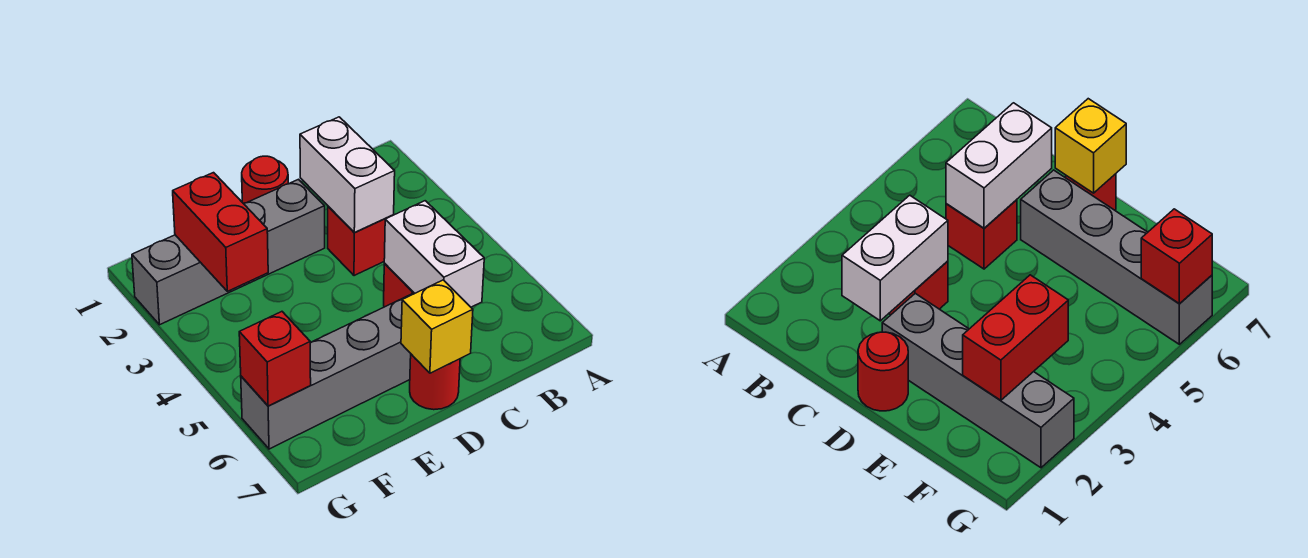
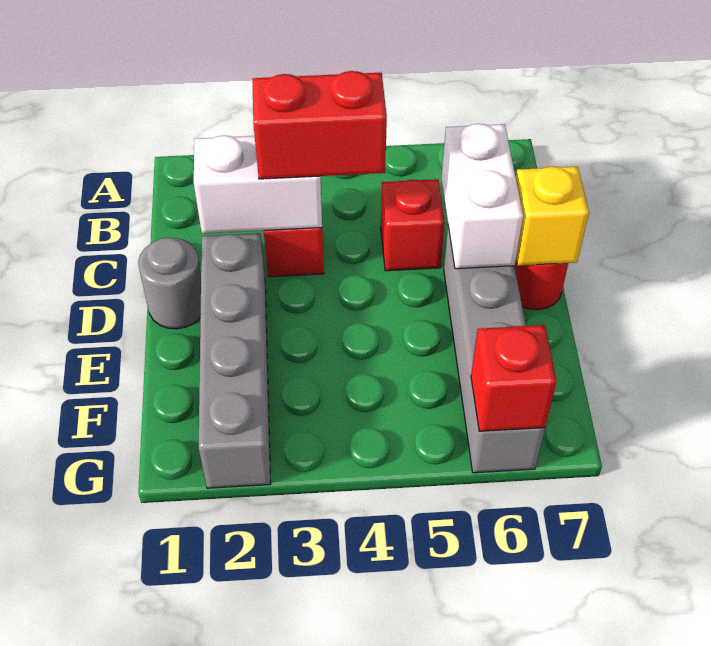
white 1x2 brick [384,201,484,307] -> white 1x2 brick turned to [441,124,523,269]
red 1x1 round brick [242,156,288,203] -> grey 1x1 round brick [138,238,201,329]
red 1x2 brick [173,173,268,291] -> red 1x2 brick moved to [252,71,387,179]

